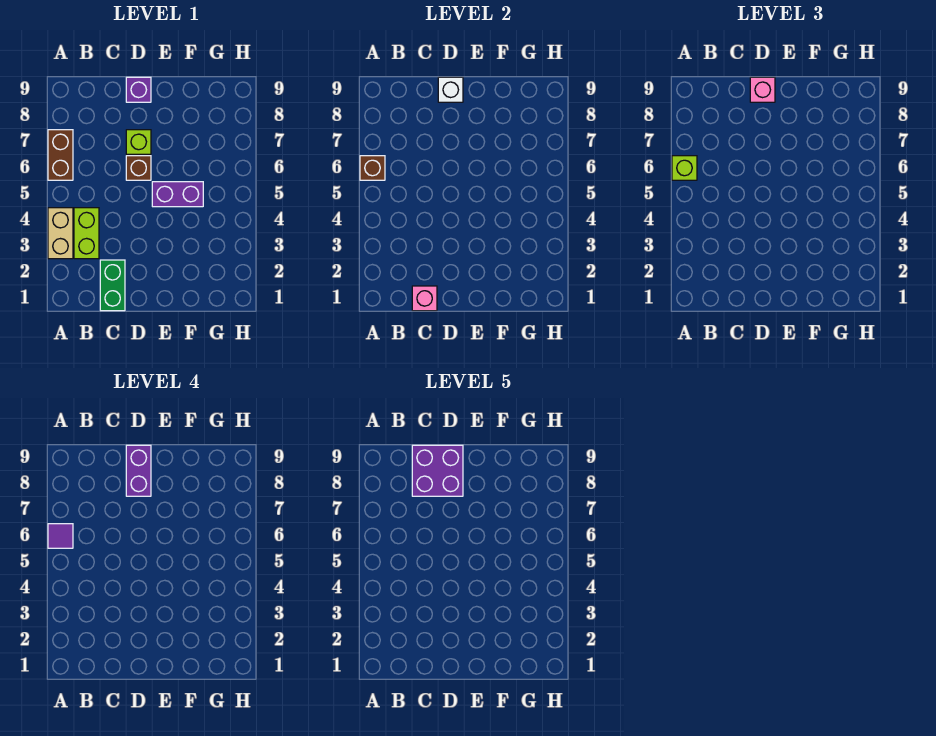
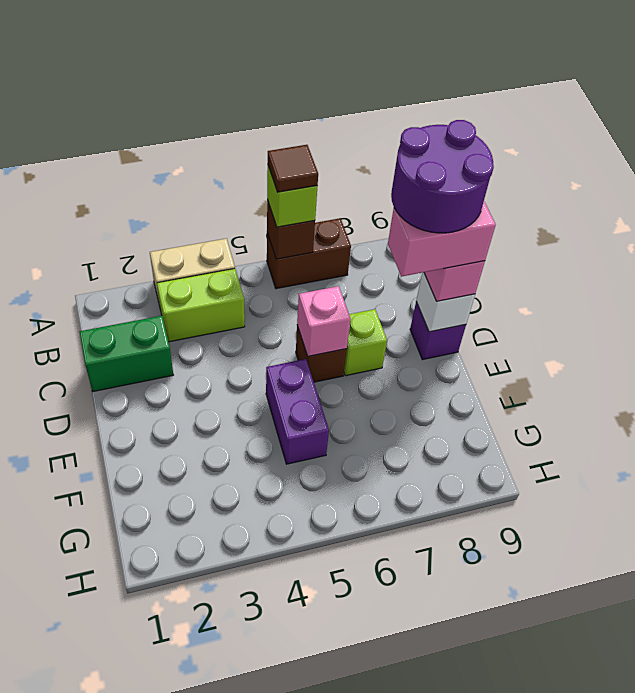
purple 1x1 tile [48,524,73,548] -> brown 1x1 tile [268,145,318,192]
pink 1x1 brick [412,286,437,311] -> pink 1x1 brick moved to [297,286,351,356]
purple 2x2 brick [412,445,463,496] -> purple 2x2 round brick [391,120,494,233]
purple 1x2 brick [126,445,151,496] -> pink 1x2 brick [388,202,496,277]

